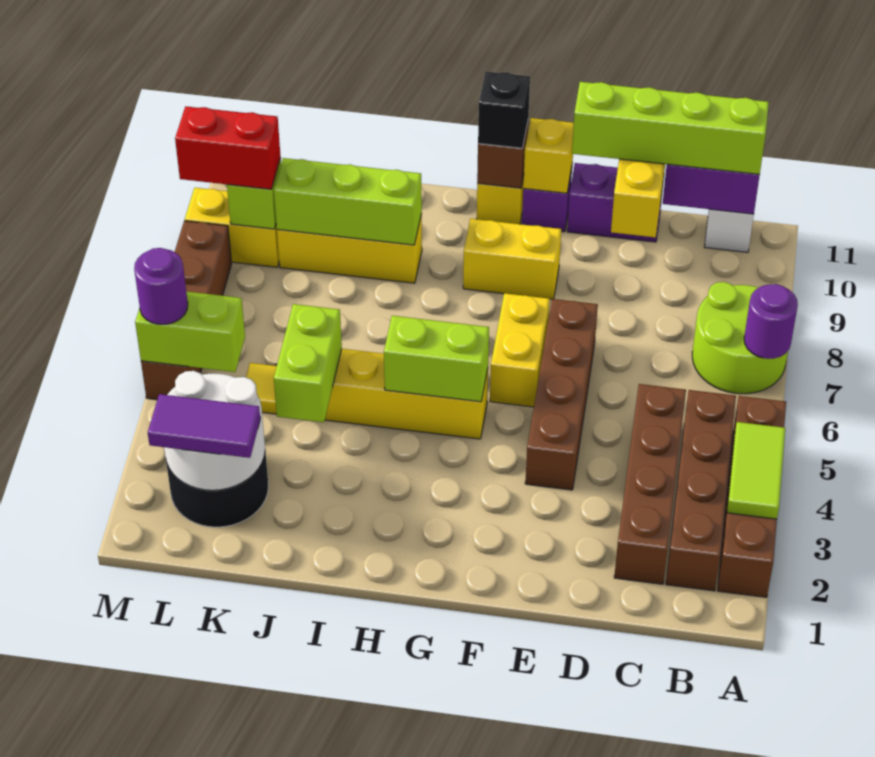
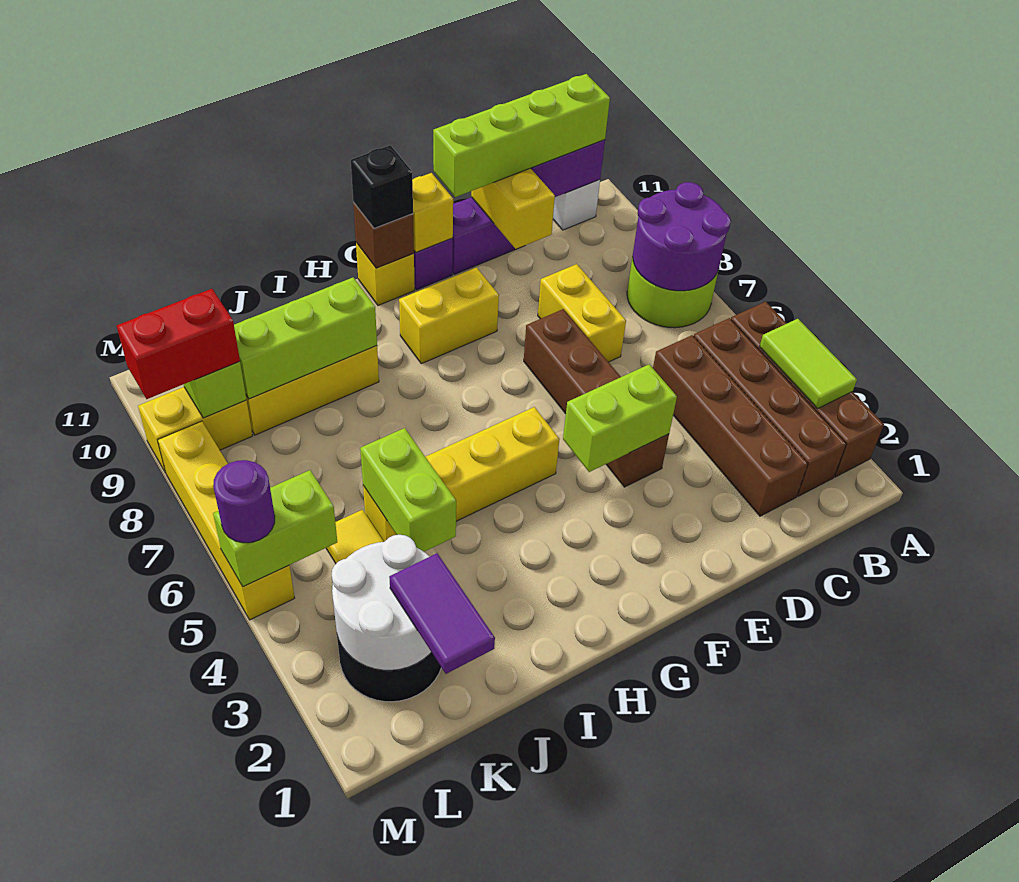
purple 1x1 round brick [744,284,798,359] -> purple 2x2 round brick [633,182,731,291]
yellow 1x2 brick [490,293,550,407] -> yellow 1x2 brick moved to [538,264,626,362]
lime 1x2 brick [384,316,489,402] -> lime 1x2 brick moved to [563,365,677,472]
purple 1x2 tile [148,394,260,458] -> purple 1x2 tile turned to [389,553,495,674]
brown 1x4 brick [141,221,232,400] -> yellow 1x4 brick [158,421,295,620]

